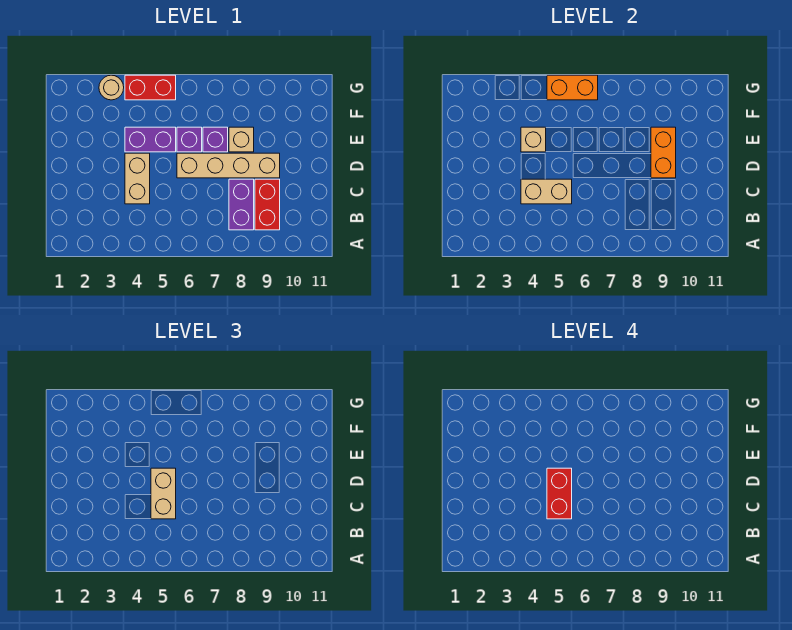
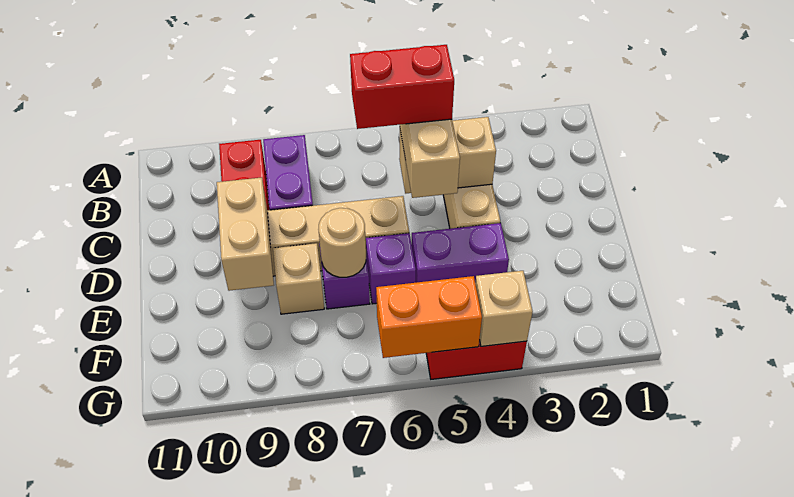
red 1x2 brick [547,468,572,519] -> red 1x2 brick turned to [350,45,454,129]
orange 1x2 brick [651,127,676,178] -> tan 1x2 brick [217,177,274,291]
tan 1x1 brick [521,127,546,152] -> tan 1x1 brick moved to [475,271,533,346]
tan 1x1 round brick [99,75,124,100] -> tan 1x1 round brick moved to [318,208,366,277]

